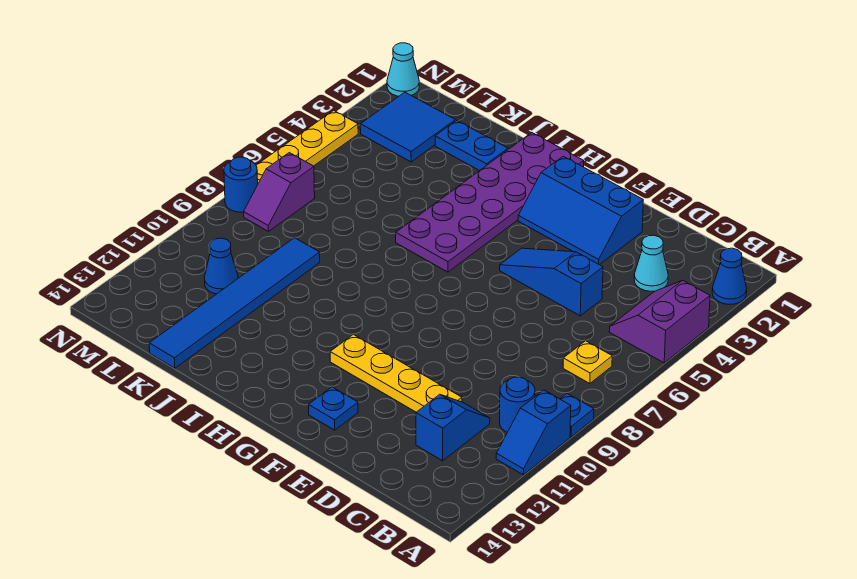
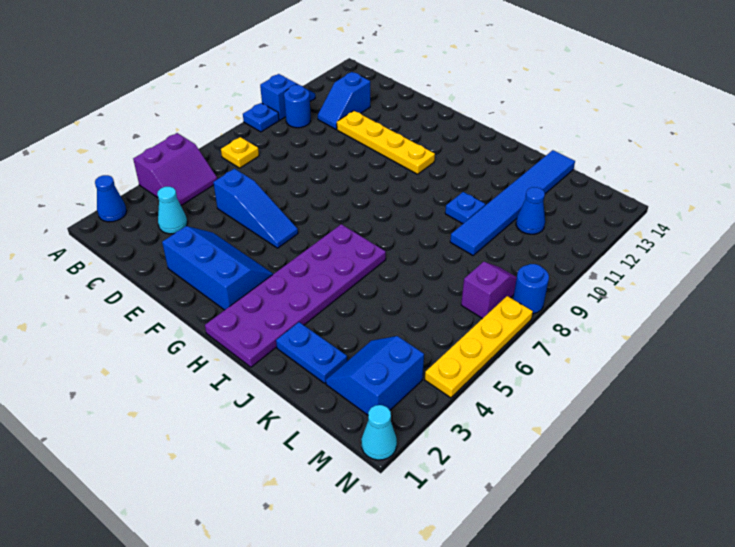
blue 1x1 plate [308,387,358,430] -> blue 1x1 plate moved to [445,192,485,224]
blue 2x2 tile [360,92,455,162] -> blue 2x2 slope [326,336,424,415]

